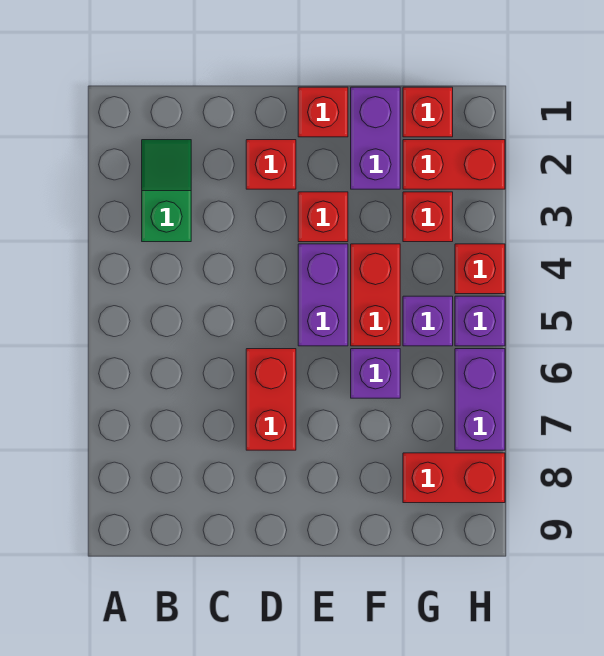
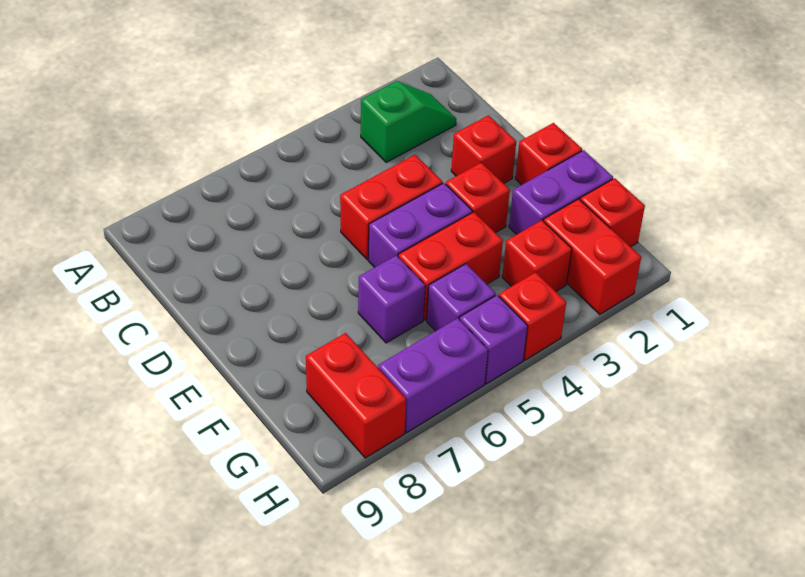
red 1x2 brick [246,349,296,450] -> red 1x2 brick moved to [340,155,443,260]

